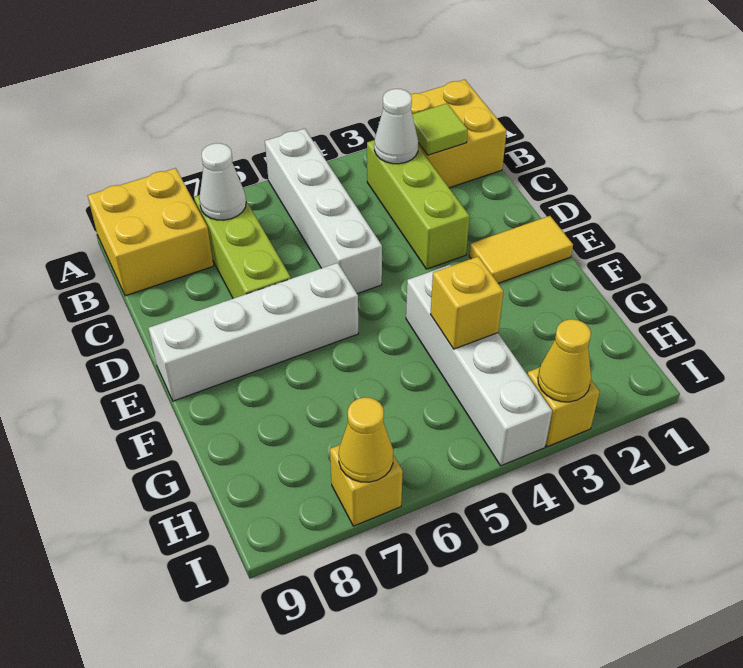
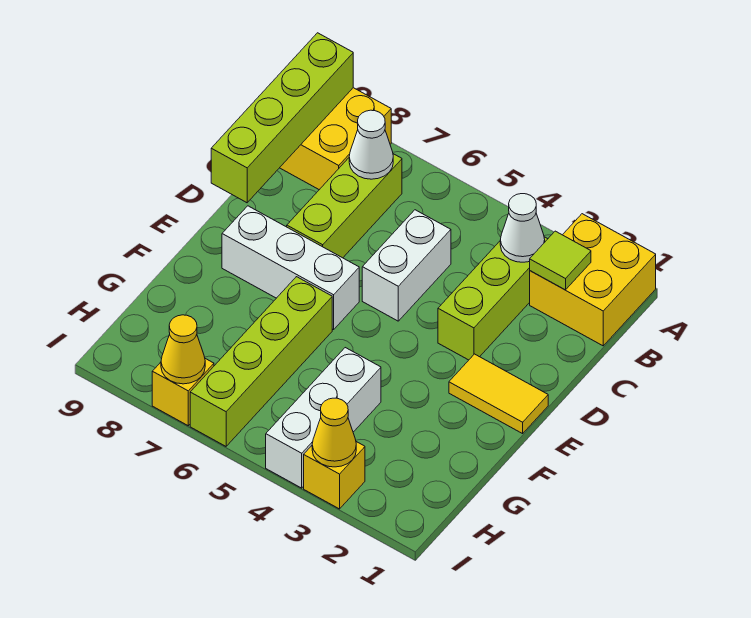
white 1x4 brick [265,129,382,294] -> white 1x2 brick [362,210,451,321]
none -> lime 1x4 brick [211,33,353,203]
white 1x4 brick [149,263,358,401] -> white 1x3 brick [222,206,359,330]
white 1x4 brick [406,265,552,466] -> white 1x3 brick [266,348,381,488]
none -> lime 1x4 brick [190,277,332,446]
yellow 1x1 brick [430,257,503,349] -> none

